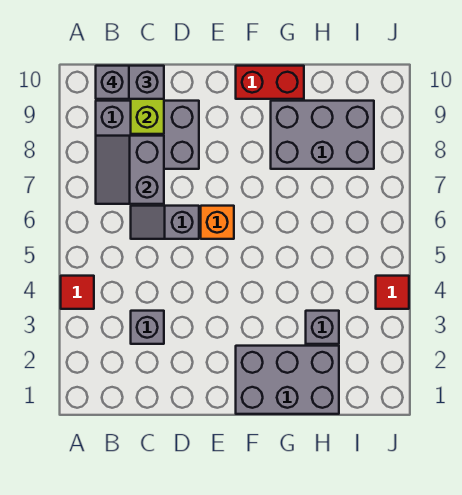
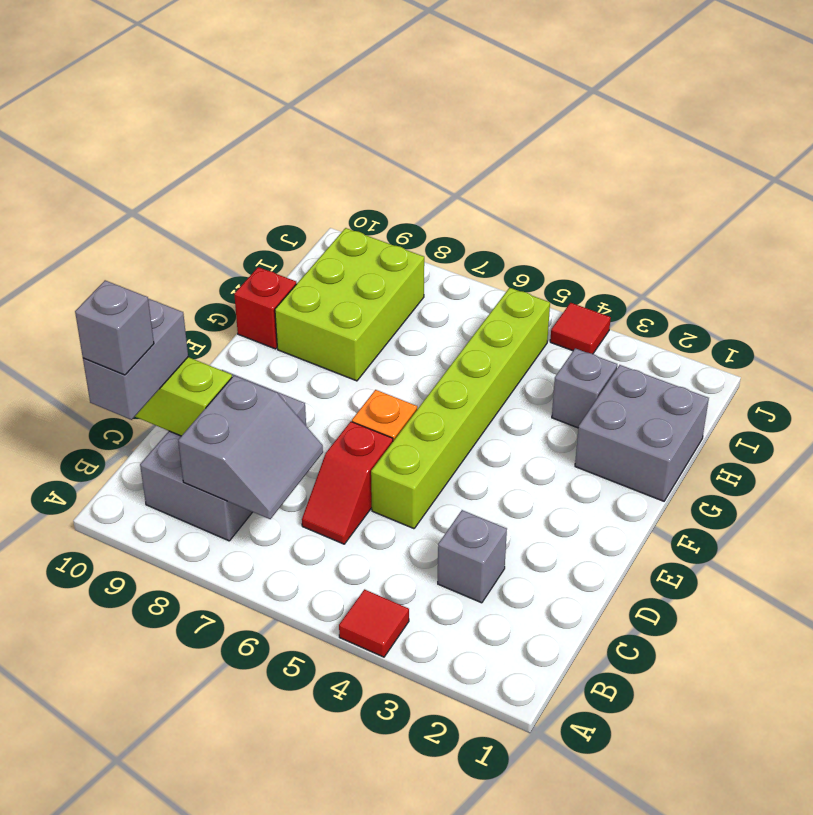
grey 2x2 slope [96,136,164,204] -> grey 2x2 slope turned to [178,375,323,519]
grey 1x2 slope [131,206,199,239] -> red 1x2 slope [302,422,393,544]
none -> lime 1x6 brick [371,288,550,529]
grey 2x3 brick [236,346,339,414] -> grey 2x2 brick [575,365,709,501]
red 1x2 brick [236,66,304,99] -> red 1x1 brick [234,267,296,349]
grey 2x3 brick [271,101,374,169] -> lime 2x3 brick [275,228,424,381]

